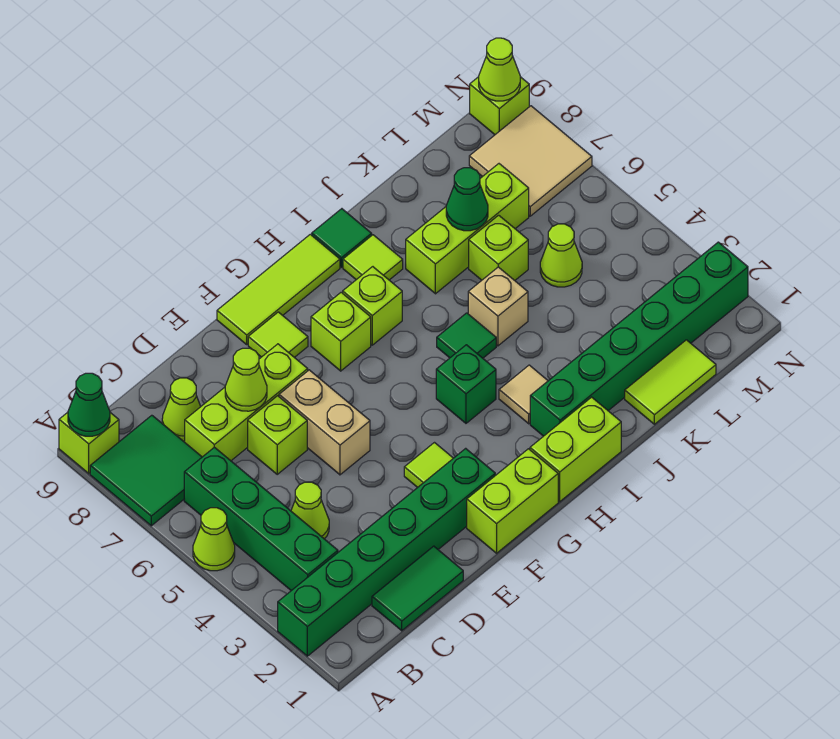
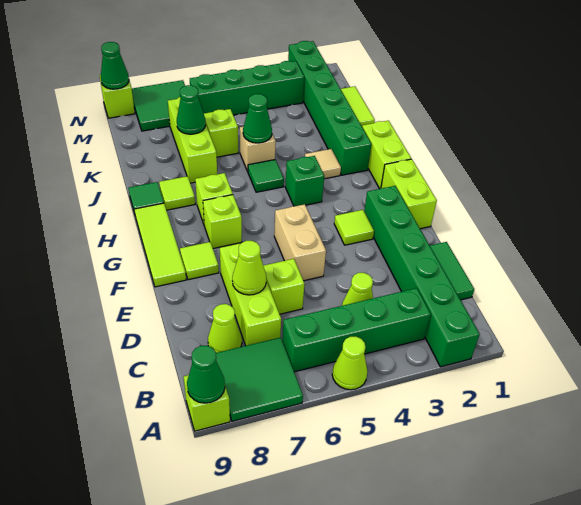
tan 1x2 brick [279,370,370,475] -> tan 1x2 brick turned to [274,204,326,281]
none -> green 1x1 cone [243,94,272,143]
lime 1x1 cone [540,224,582,287] -> none
none -> green 1x4 brick [190,61,304,115]
tan 2x2 tile [469,106,592,216] -> green 2x2 tile [132,80,185,131]
lime 1x1 cone [479,38,520,101] -> green 1x1 cone [101,42,129,89]

